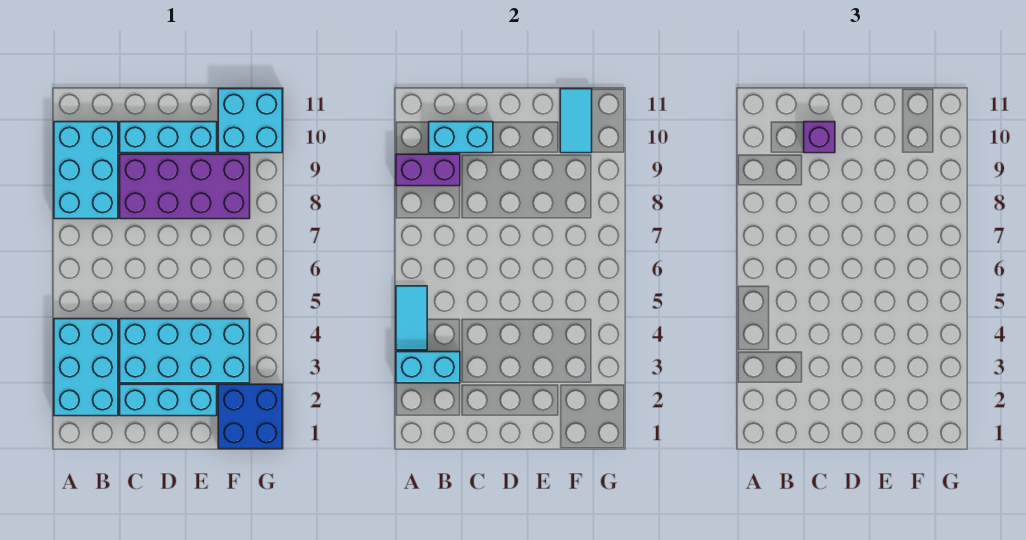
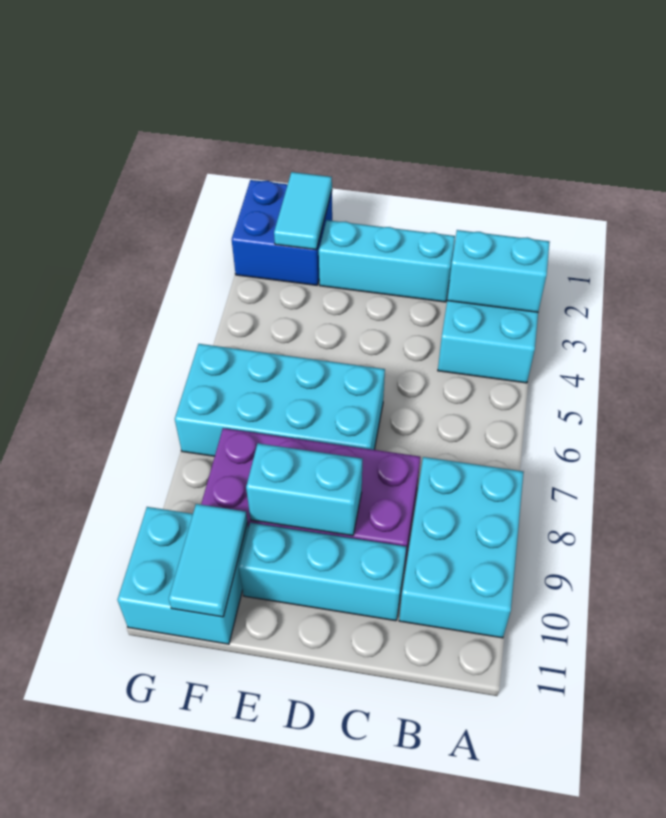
cyan 1x2 tile [396,286,427,350] -> cyan 1x2 tile moved to [274,172,332,250]
purple 1x2 brick [396,154,460,186] -> none
cyan 1x2 brick [429,122,493,153] -> cyan 1x2 brick moved to [246,443,362,536]
cyan 2x4 brick [120,319,250,383] -> cyan 2x4 brick moved to [175,344,385,456]
purple 1x1 brick [804,122,835,153] -> none

